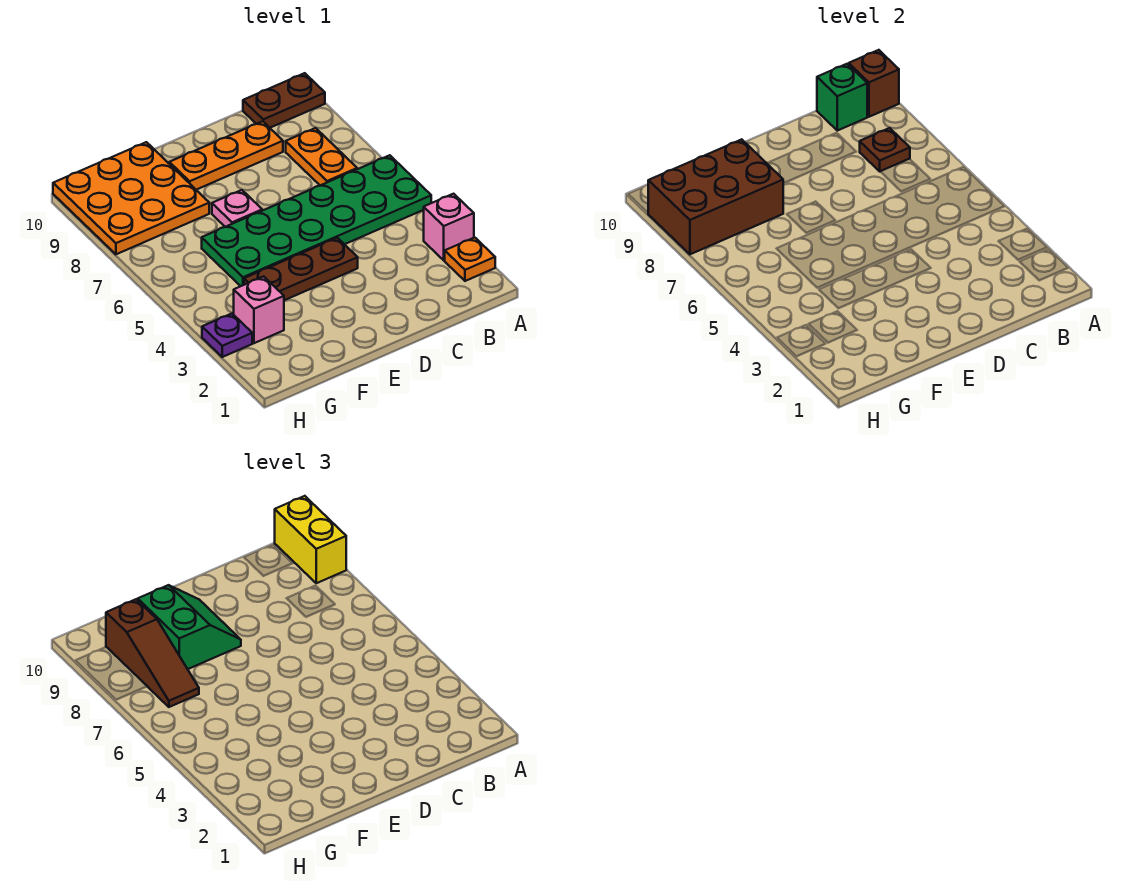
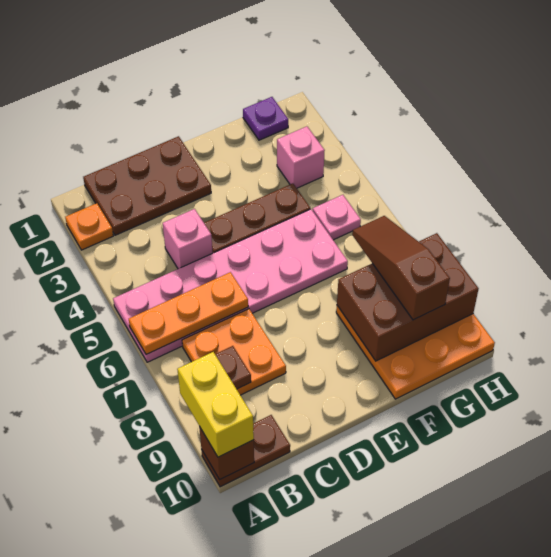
pink 1x1 brick [424,194,474,260] -> pink 1x1 brick moved to [163,209,213,269]
green 2x6 plate [202,155,431,286] -> pink 2x6 plate [113,209,348,362]
none -> brown 2x3 plate [83,136,211,235]
orange 1x2 plate [286,128,357,186] -> orange 2x2 plate [182,309,286,395]
green 1x1 brick [817,64,867,131] -> none
orange 1x3 plate [169,121,283,190] -> orange 1x3 plate moved to [129,272,248,355]
pink 1x1 plate [212,190,262,227] -> pink 1x1 plate moved to [313,195,361,240]
green 2x2 slope [138,585,241,669] -> none
purple 1x1 plate [202,314,252,357] -> purple 1x1 plate moved to [243,97,288,140]

